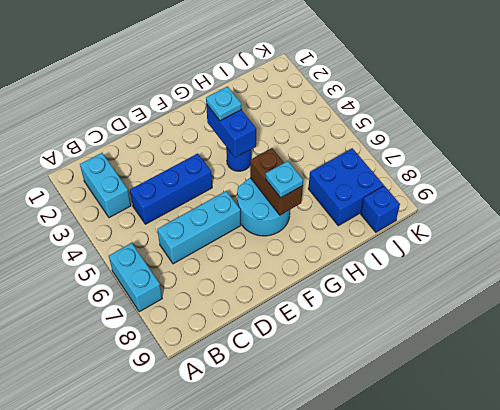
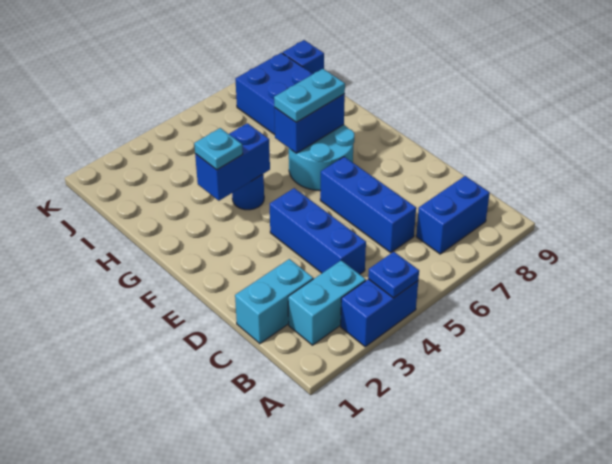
none -> blue 1x2 brick [341,279,418,347]
none -> blue 1x1 plate [368,252,419,298]
cyan 1x2 brick [109,243,162,312] -> cyan 1x2 brick moved to [235,259,313,344]
none -> blue 1x2 brick [416,176,490,254]
cyan 1x3 brick [157,191,241,264] -> blue 1x3 brick [320,157,416,253]
brown 1x2 brick [250,148,303,215] -> blue 1x2 brick [274,94,345,153]
cyan 1x1 plate [266,161,303,198] -> cyan 1x2 plate [274,69,345,122]

